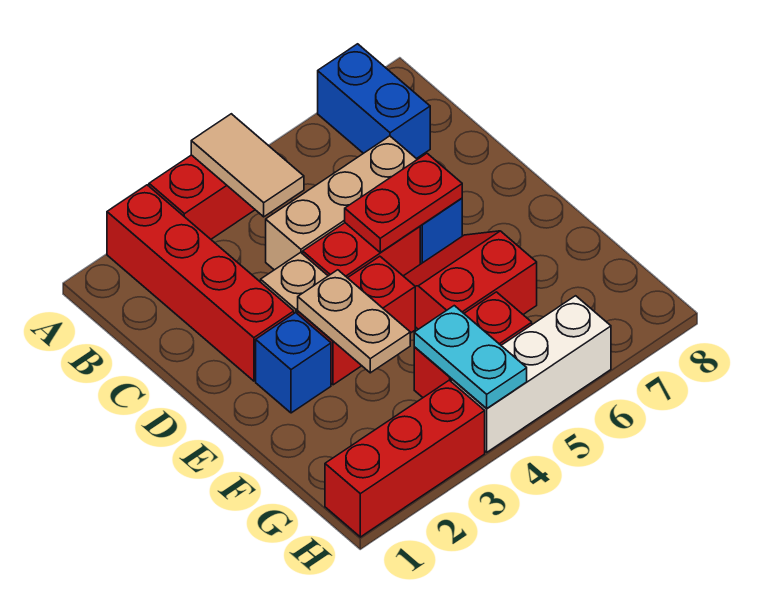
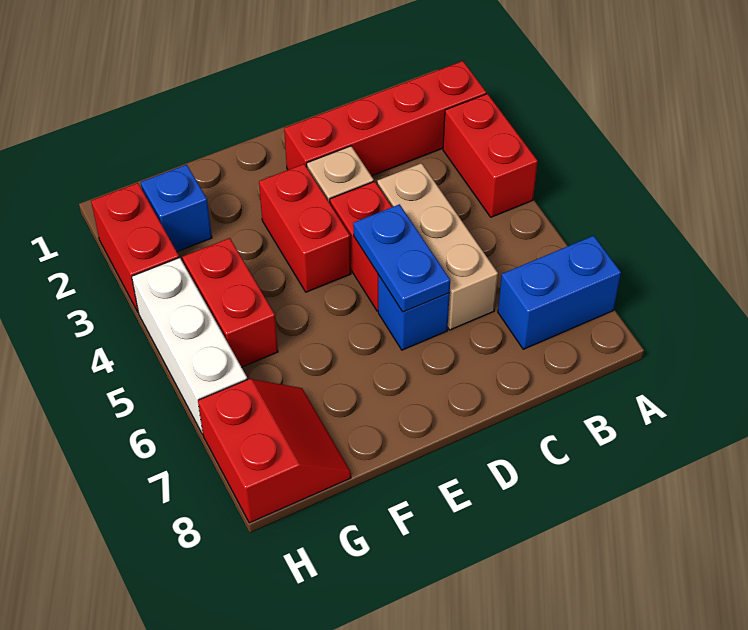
tan 1x2 tile [191,114,304,217] -> none
red 1x2 plate [345,153,462,253] -> blue 1x2 plate [353,204,450,312]
blue 1x1 brick [256,313,331,413] -> blue 1x1 brick moved to [141,165,212,252]
tan 1x2 plate [298,270,410,373] -> none
red 2x2 slope [404,231,537,329] -> red 2x2 slope moved to [198,379,351,523]
cyan 1x2 plate [414,306,527,409] -> none
red 1x3 brick [325,380,485,537] -> red 1x2 brick [91,183,179,312]

